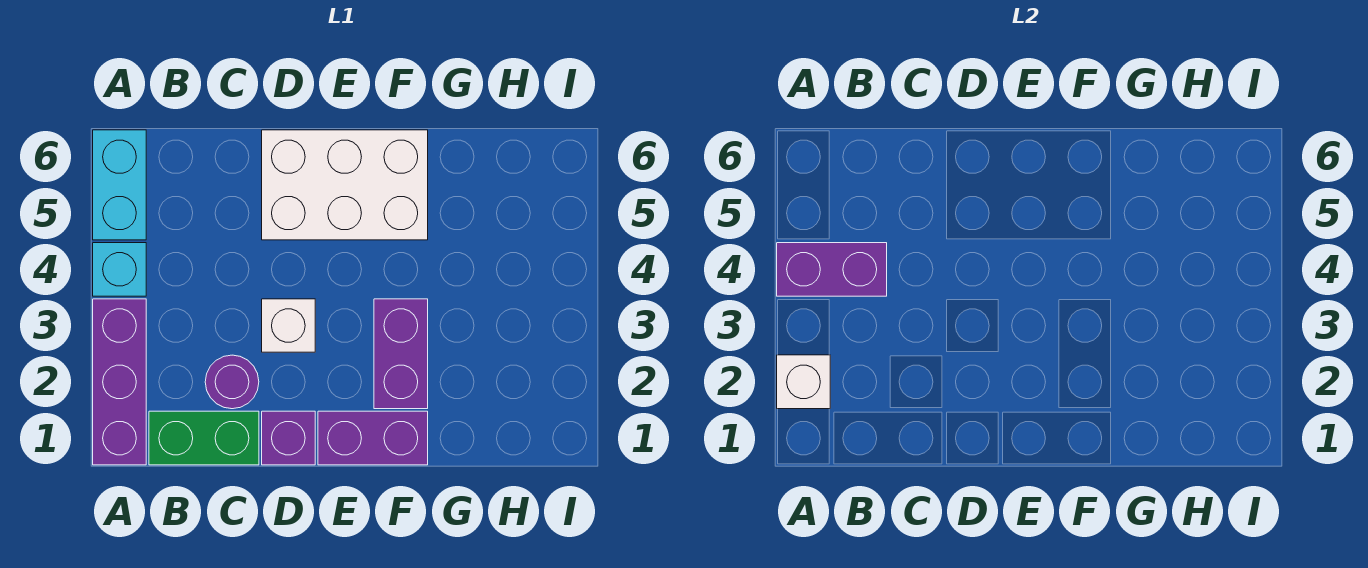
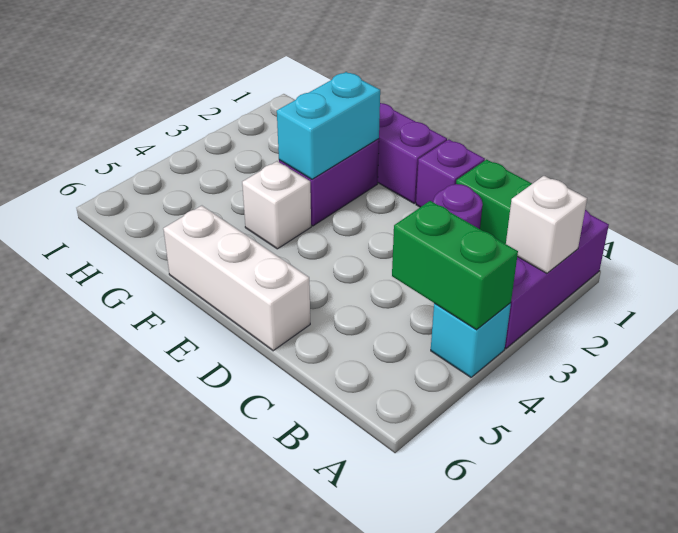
purple 1x2 brick [777,243,887,296] -> green 1x2 brick [392,201,518,330]
cyan 1x2 brick [93,130,146,240] -> cyan 1x2 brick moved to [277,72,380,179]
white 1x1 brick [262,299,315,352] -> white 1x1 brick moved to [242,161,311,249]
white 2x3 brick [262,130,428,240] -> white 1x3 brick [163,206,310,351]

